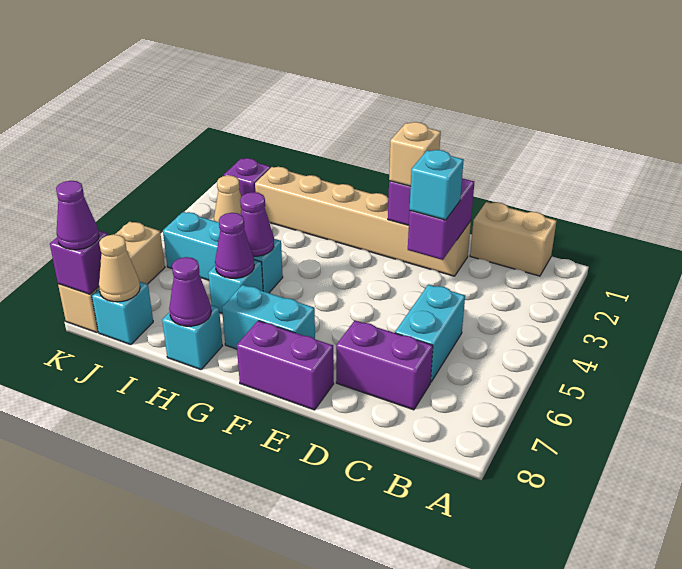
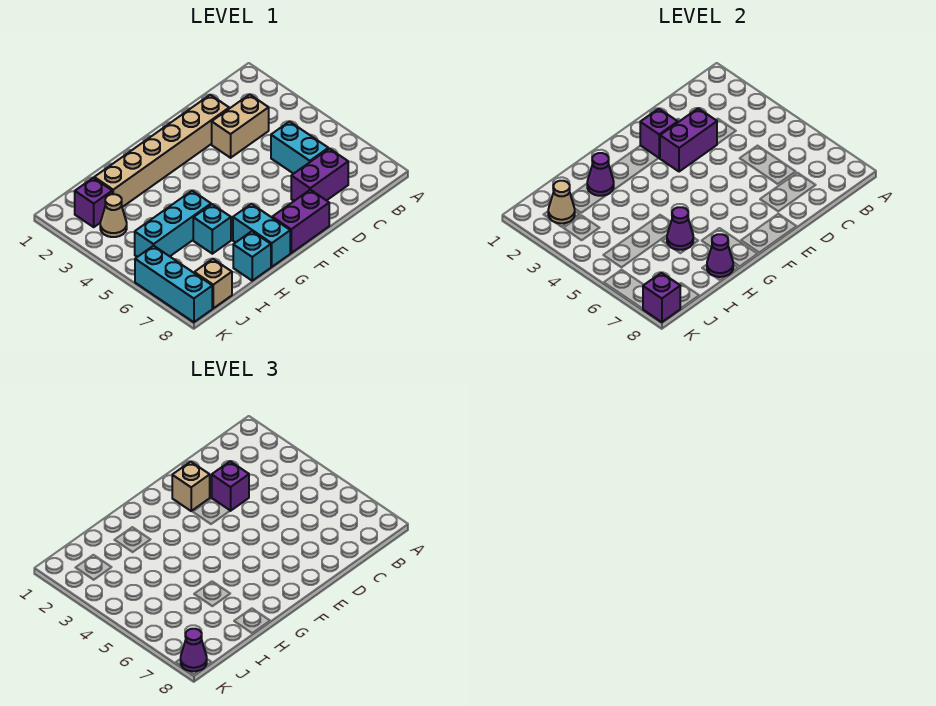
tan 1x2 brick [470,202,557,276] -> tan 1x2 brick moved to [212,94,269,158]
purple 1x2 brick [408,178,474,260] -> purple 1x2 brick turned to [660,108,717,172]
cyan 1x1 brick [410,150,464,220] -> purple 1x1 brick [212,461,249,511]
cyan 1x2 brick [222,285,315,349] -> cyan 1x2 brick turned to [233,204,290,267]
purple 1x1 cone [240,192,274,256] -> purple 1x1 cone moved to [587,153,614,196]
cyan 1x1 brick [92,282,153,345] -> tan 1x1 brick [194,259,232,308]
tan 1x1 cone [99,234,140,302] -> tan 1x1 cone moved to [548,181,575,223]
tan 1x3 brick [58,222,165,333] -> cyan 1x3 brick [135,246,212,322]

